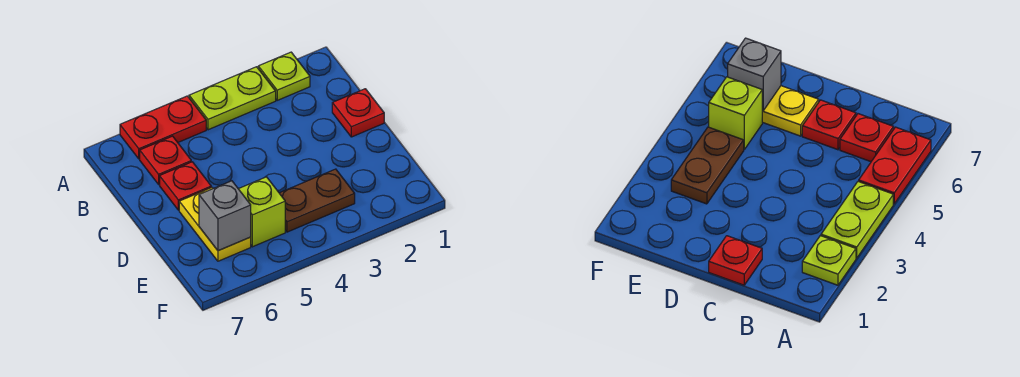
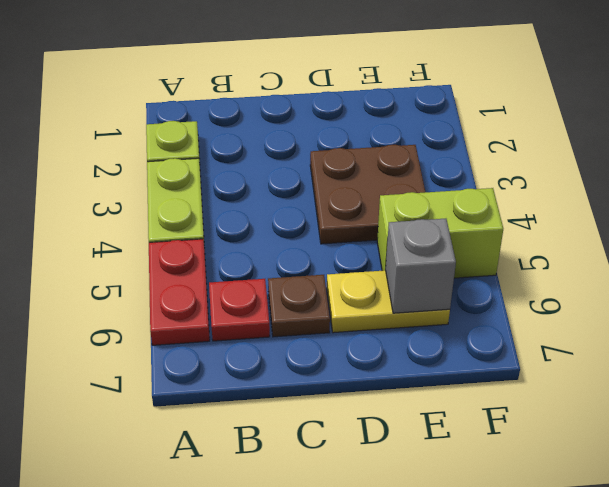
red 1x1 plate [332,89,384,137] -> none
red 1x1 plate [160,162,211,210] -> brown 1x1 plate [268,275,330,337]
brown 1x2 plate [280,169,355,232] -> brown 2x2 plate [310,145,425,244]
lime 1x1 brick [239,177,285,247] -> lime 1x2 brick [377,188,503,278]

